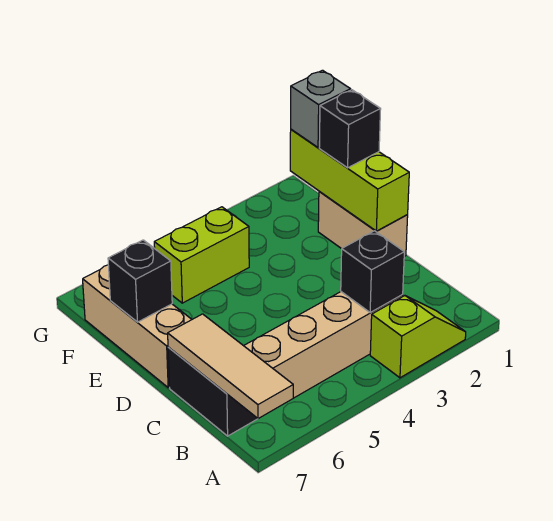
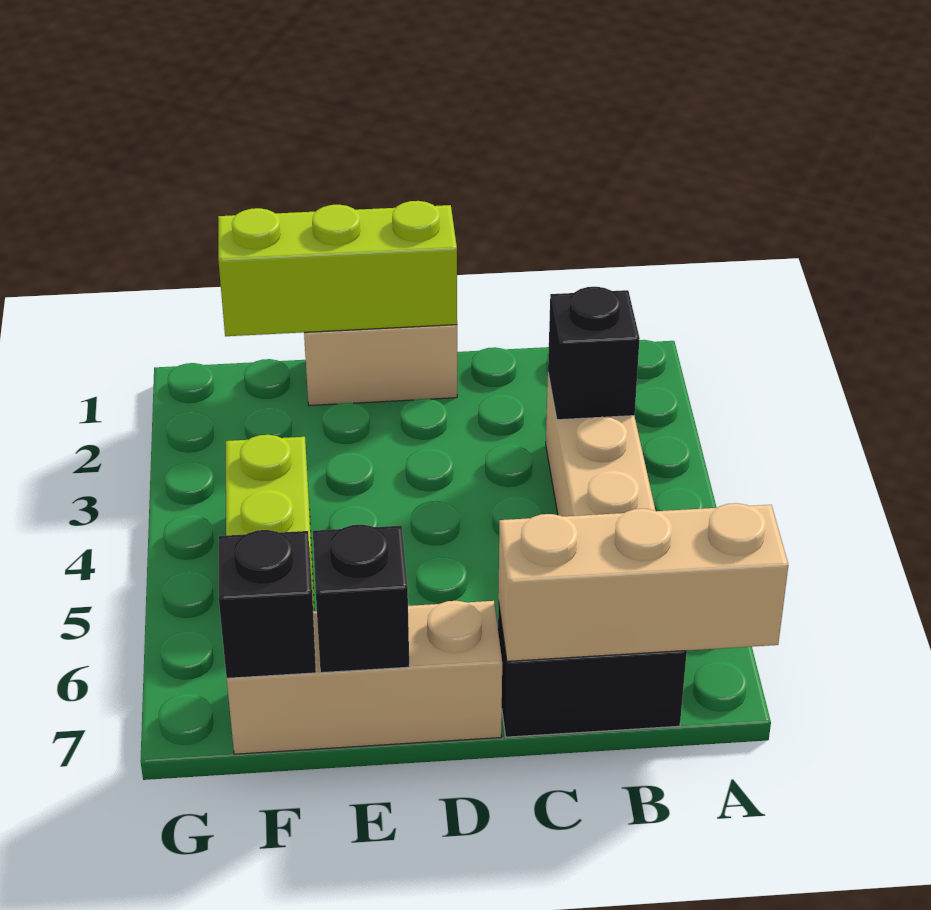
lime 1x2 slope [370,296,466,378] -> none
tan 1x3 tile [168,314,293,419] -> tan 1x3 brick [498,503,788,661]
black 1x1 brick [319,90,381,168] -> black 1x1 brick moved to [219,530,316,678]
grey 1x1 brick [291,70,351,147] -> none

